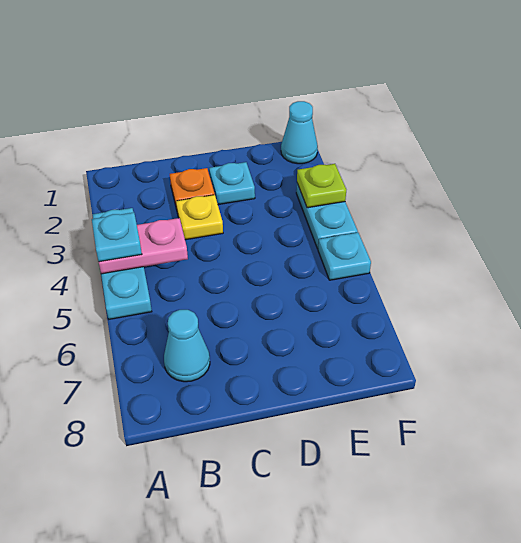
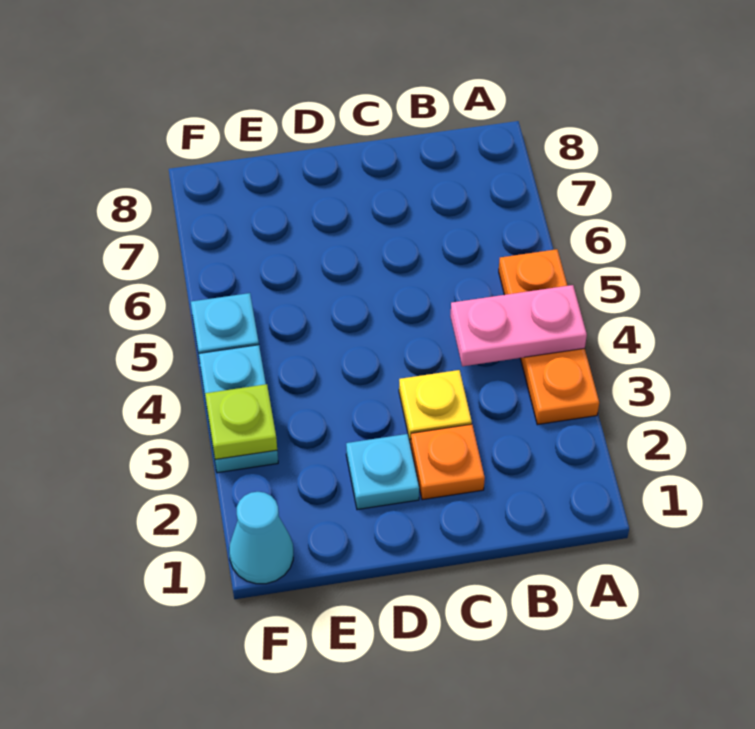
cyan 1x3 plate [93,208,152,319] -> orange 1x3 plate [499,249,599,425]
cyan 1x1 plate [92,212,142,262] -> none
cyan 1x1 cone [164,310,210,382] -> none

